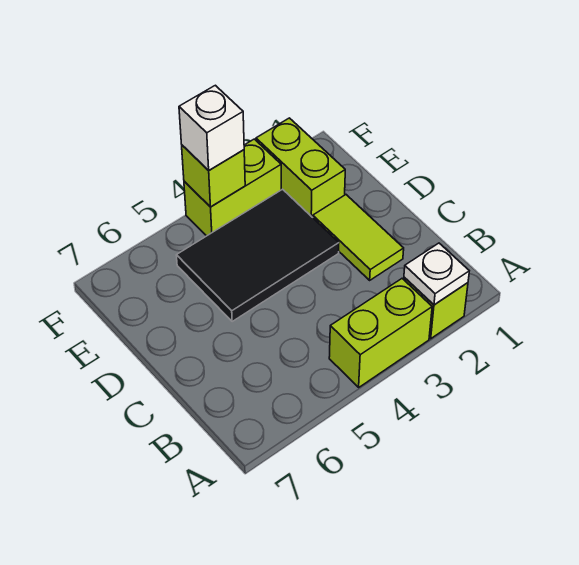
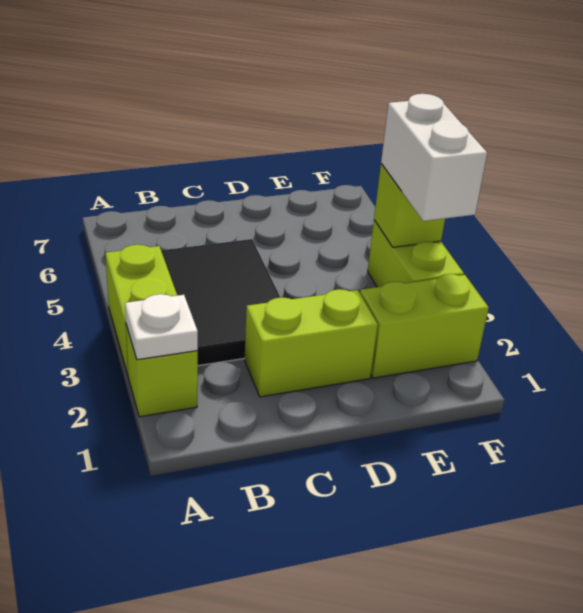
lime 1x2 tile [313,195,404,280] -> lime 1x2 brick [245,289,378,397]
black 2x3 tile [176,189,339,322] -> black 2x3 tile moved to [161,239,281,366]
white 1x1 brick [179,85,244,170] -> white 1x2 brick [381,94,487,221]

